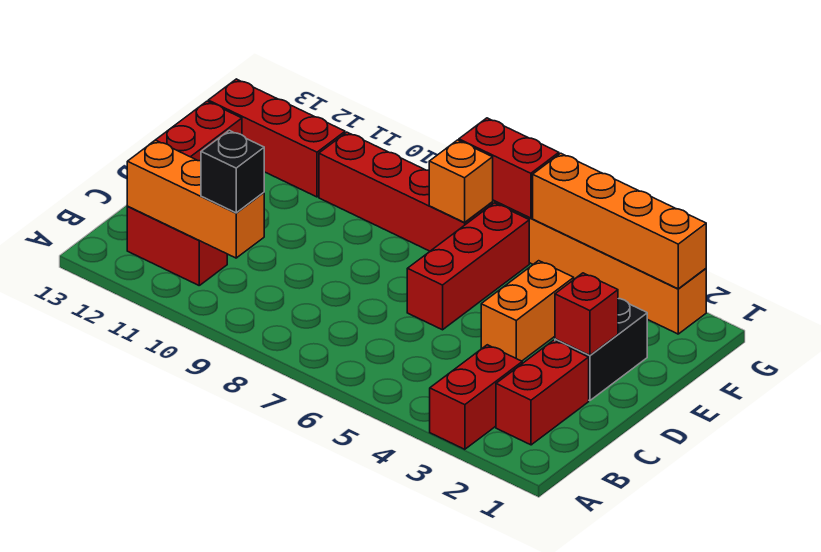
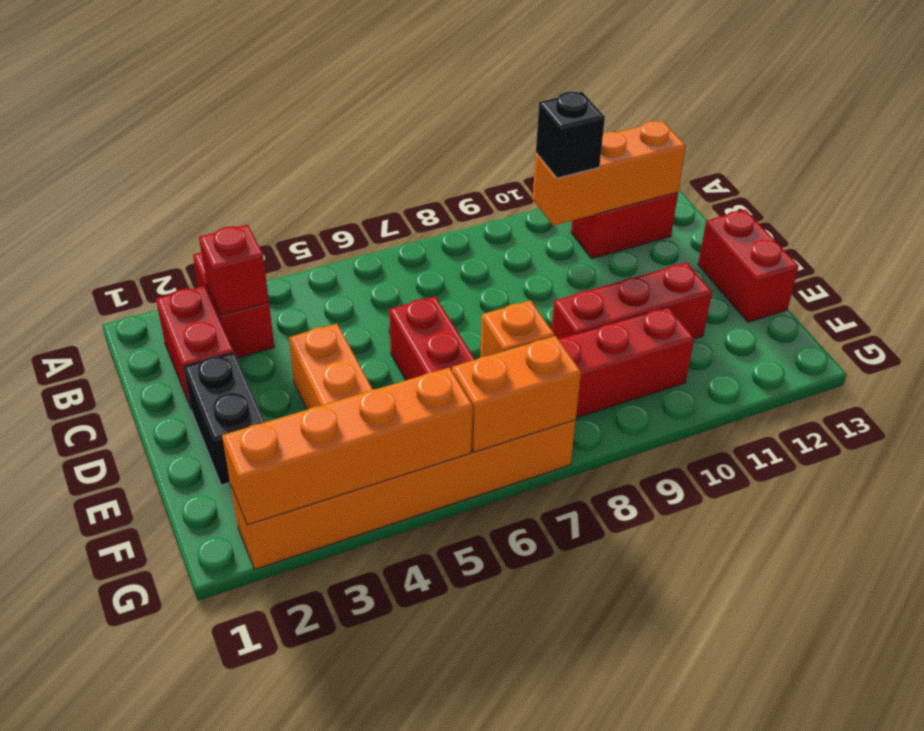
red 1x1 brick [555,273,618,355] -> red 1x1 brick moved to [199,225,269,315]
red 1x3 brick [208,79,345,197] -> red 1x3 brick moved to [551,262,712,339]
red 1x2 brick [459,118,559,218] -> orange 1x2 brick [452,336,581,452]

